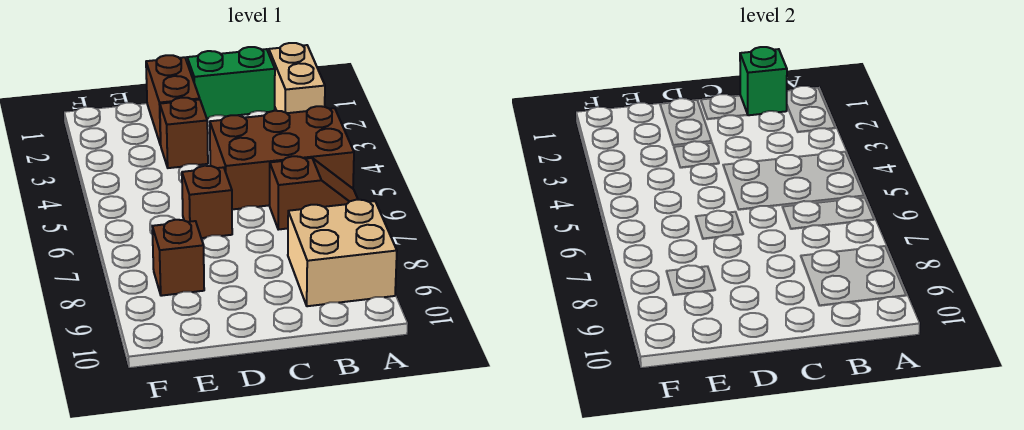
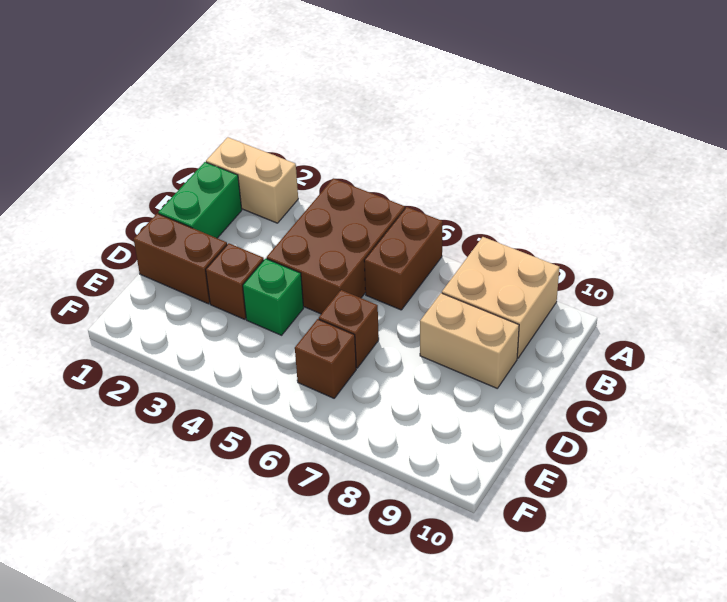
brown 1x2 slope [270,156,358,230] -> brown 1x2 brick [364,207,443,310]
green 1x1 brick [740,47,787,115] -> green 1x1 brick moved to [243,259,304,335]
none -> tan 1x2 brick [420,293,519,388]
brown 1x1 brick [152,220,204,296] -> brown 1x1 brick moved to [295,319,356,398]

